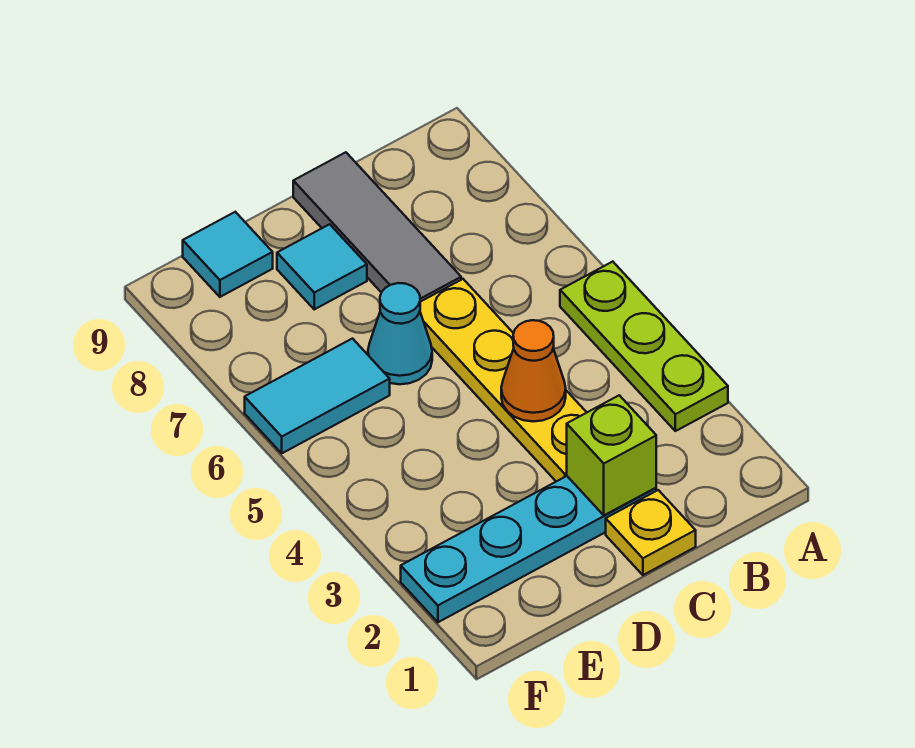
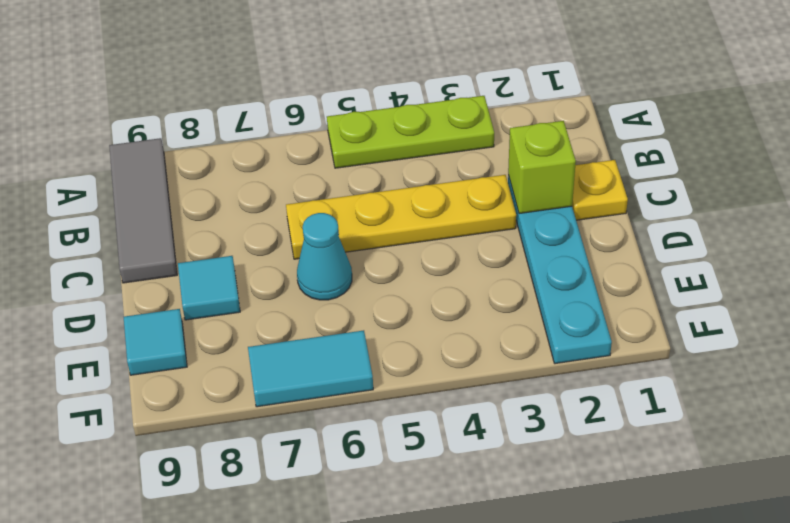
orange 1x1 cone [501,320,566,422] -> none
grey 1x3 tile [293,152,461,302] -> grey 1x3 tile turned to [109,138,177,283]
cyan 1x2 tile [245,339,390,453] -> cyan 1x2 tile turned to [248,330,373,407]

